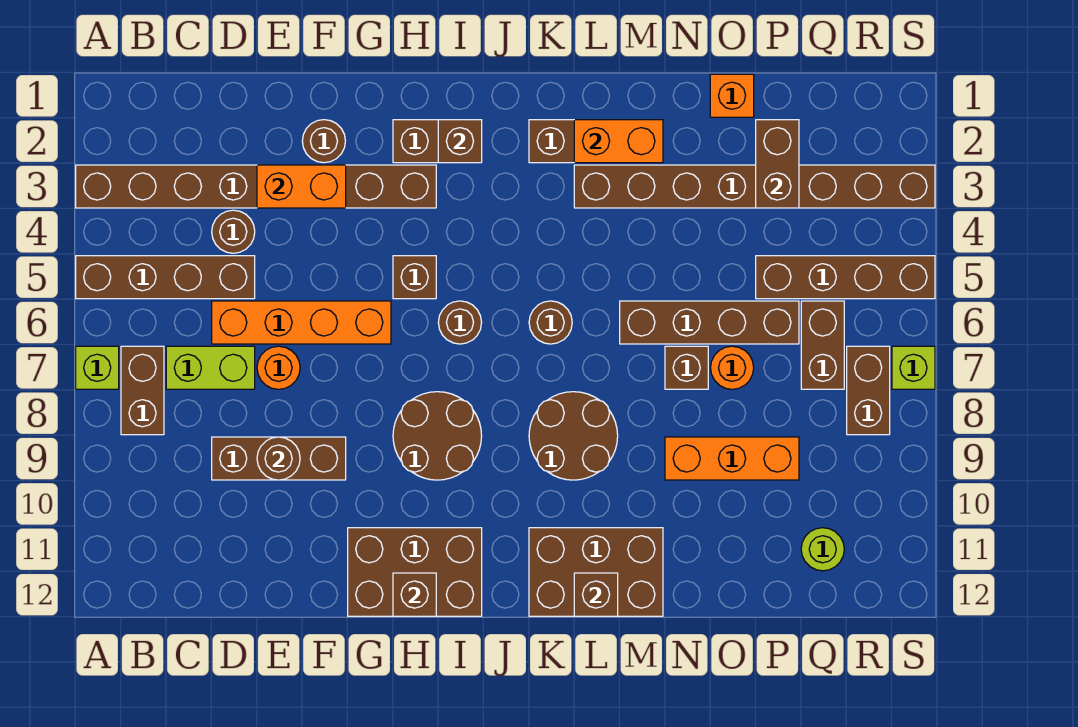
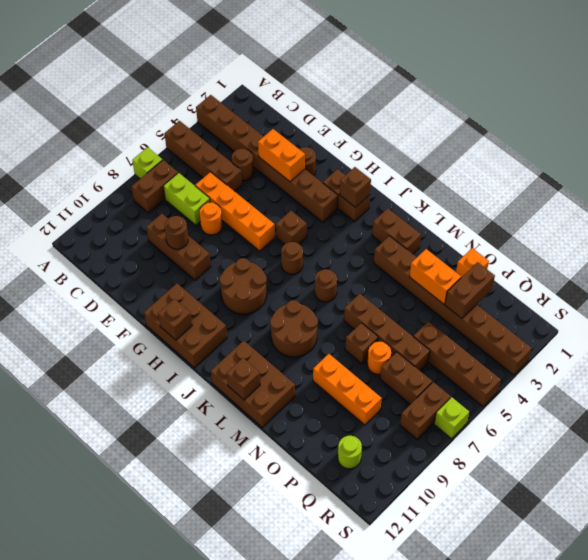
orange 1x2 brick [574,120,663,163] -> orange 1x2 brick moved to [410,249,461,304]
brown 1x2 brick [801,301,844,389] -> brown 1x2 brick turned to [380,352,432,404]

